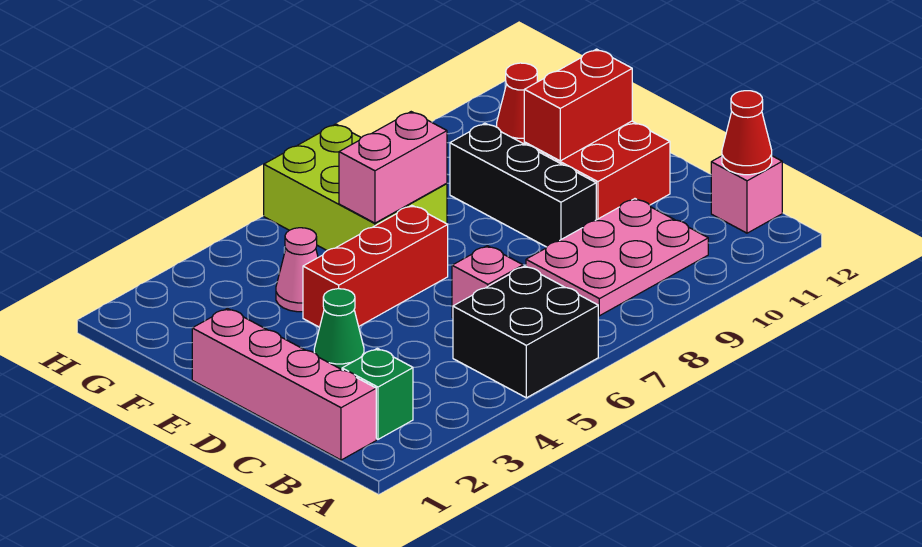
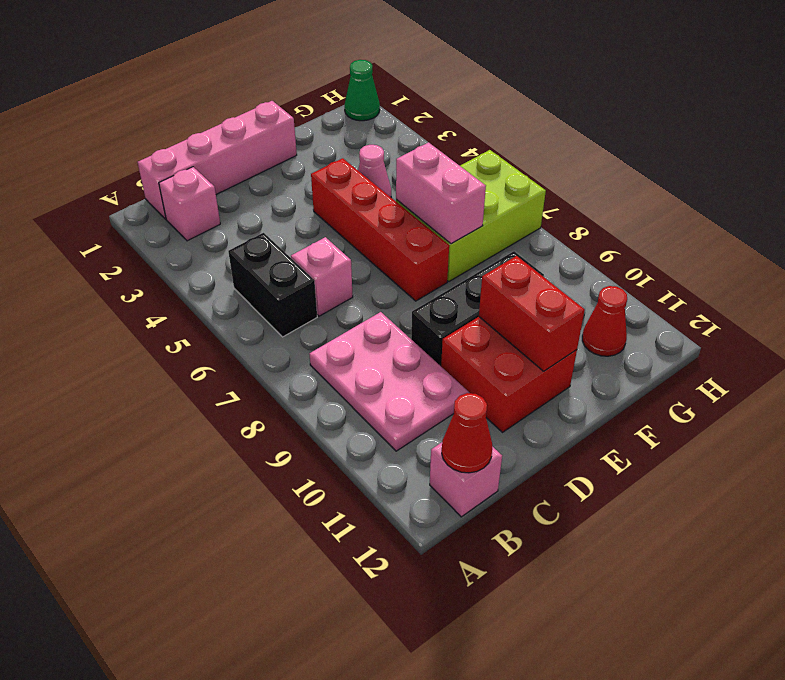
black 2x2 brick [453,266,598,398] -> black 1x2 brick [228,233,317,337]
green 1x1 brick [342,348,413,439] -> pink 1x1 brick [159,167,220,241]
green 1x1 cone [314,289,364,370] -> green 1x1 cone moved to [345,60,380,121]
red 1x3 brick [303,205,448,327] -> red 1x4 brick [311,158,449,301]

